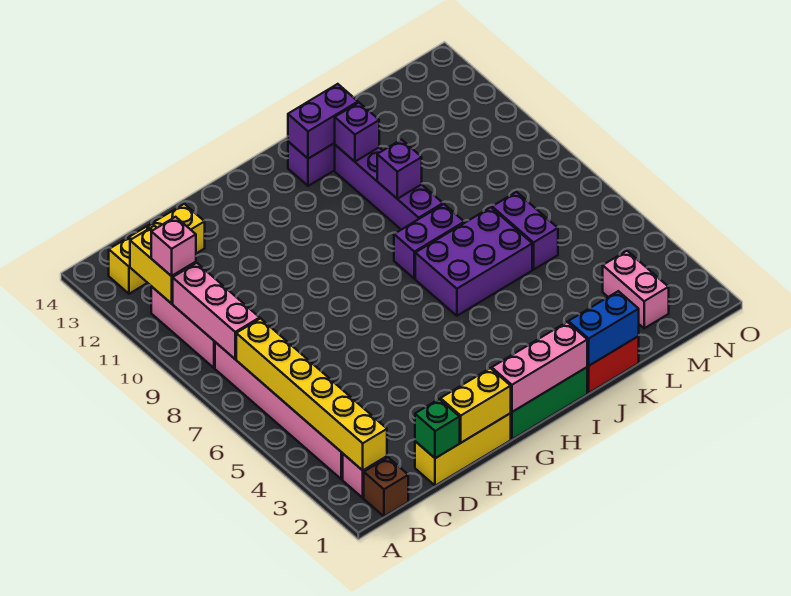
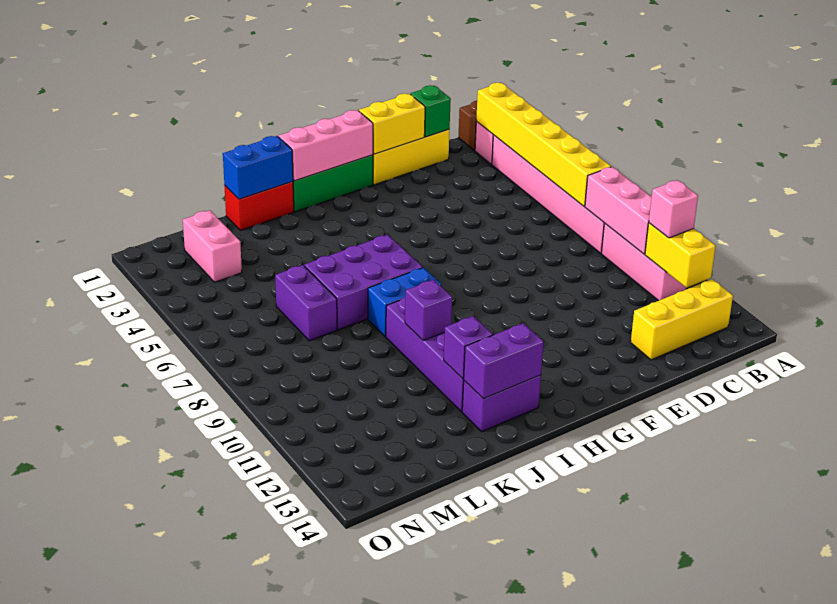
purple 1x2 brick [394,204,464,279] -> blue 1x2 brick [368,268,441,337]

